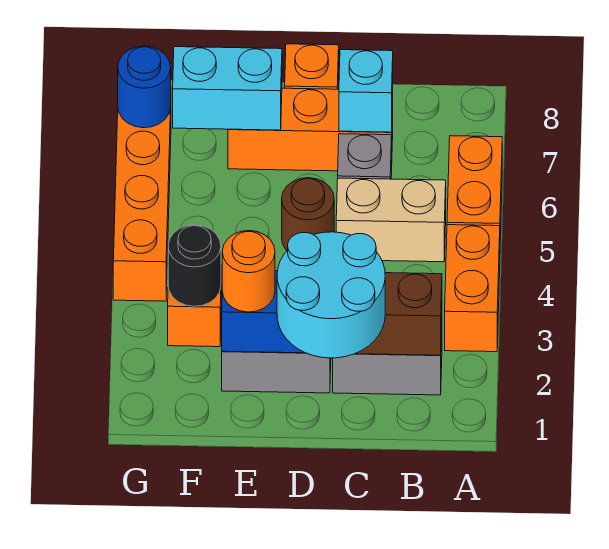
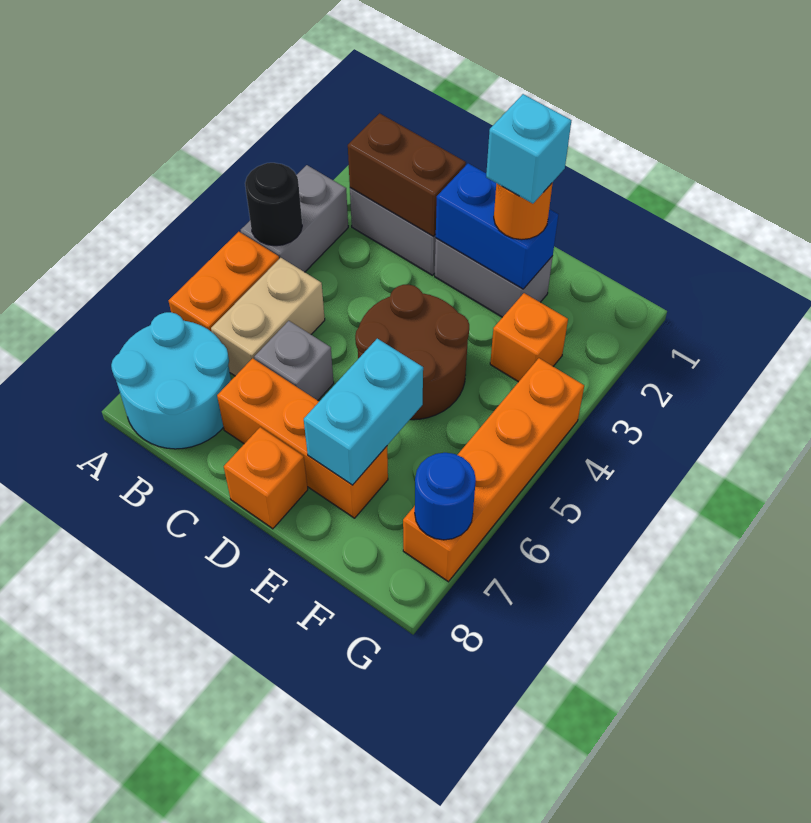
orange 1x2 brick [445,225,500,352] -> grey 1x2 brick [241,165,348,272]
tan 1x2 brick [336,178,446,262] -> tan 1x2 brick turned to [211,258,325,376]
cyan 2x2 round brick [277,232,385,358] -> cyan 2x2 round brick moved to [111,312,231,449]
cyan 1x1 brick [339,50,393,132] -> cyan 1x1 brick moved to [486,94,571,204]
brown 1x1 round brick [282,178,334,250] -> brown 2x2 round brick [355,285,469,420]
cyan 1x2 brick [173,47,282,130] -> cyan 1x2 brick turned to [304,339,423,485]
black 1x1 round brick [168,225,221,306] -> black 1x1 round brick moved to [245,163,302,246]

